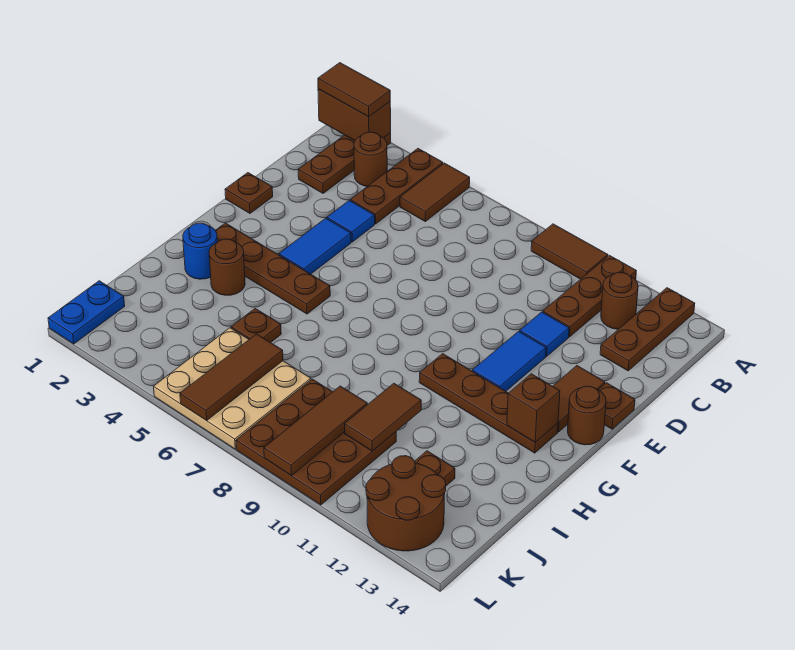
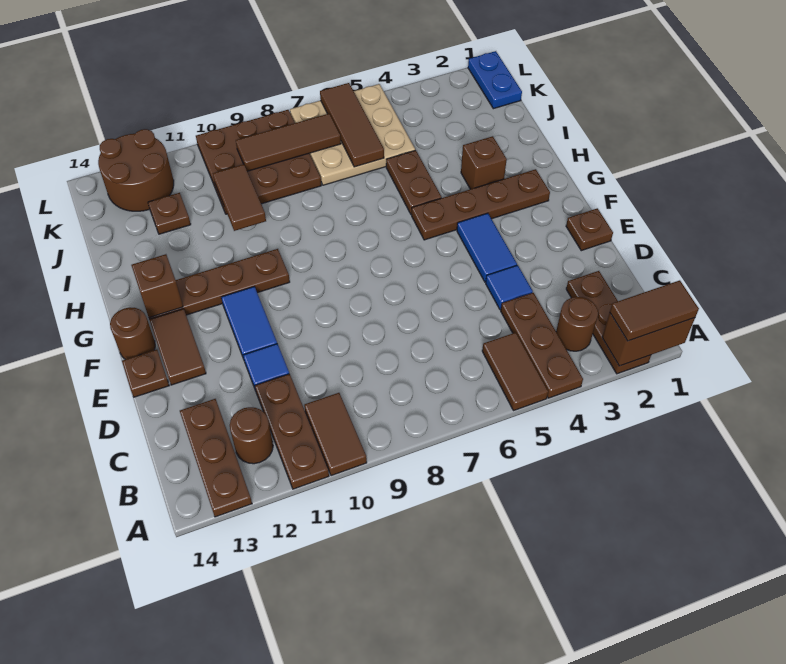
brown 1x2 tile [531,224,608,279] -> brown 1x2 tile turned to [304,393,367,476]
blue 1x1 round brick [183,223,217,279] -> none
brown 1x1 round brick [209,239,245,295] -> brown 1x1 brick [461,136,507,189]
brown 1x1 plate [231,309,281,343] -> brown 1x2 plate [386,150,442,215]
brown 1x3 tile [264,386,367,476] -> brown 1x3 tile turned to [236,114,341,171]

